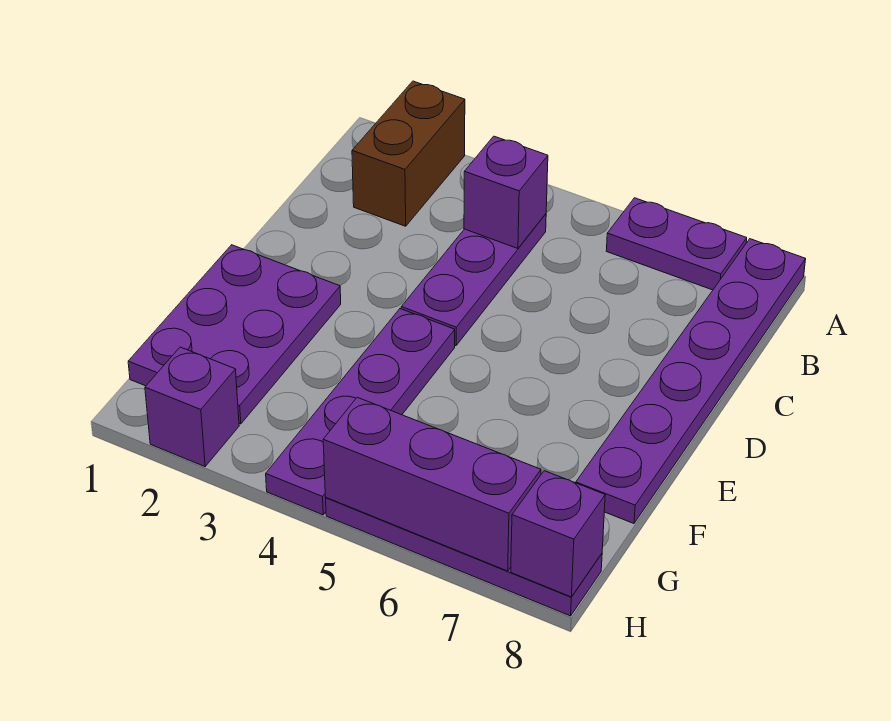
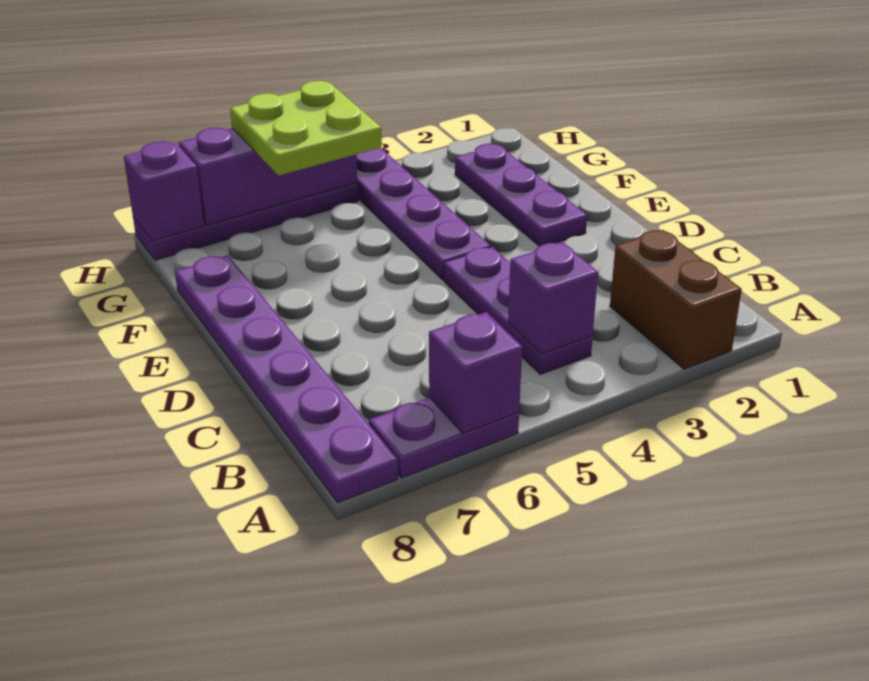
purple 2x3 plate [128,245,341,424] -> purple 1x3 plate [455,144,587,246]
none -> lime 2x2 plate [230,81,382,175]
purple 1x1 brick [145,347,239,467] -> purple 1x1 brick moved to [429,312,522,433]

